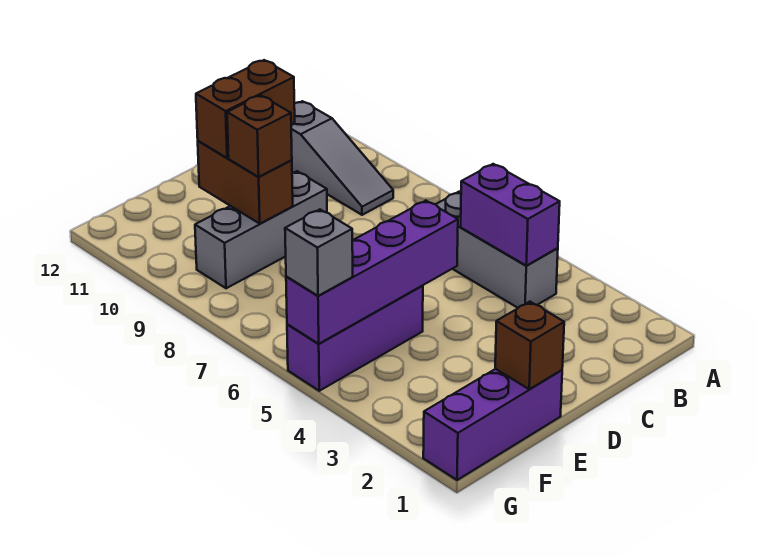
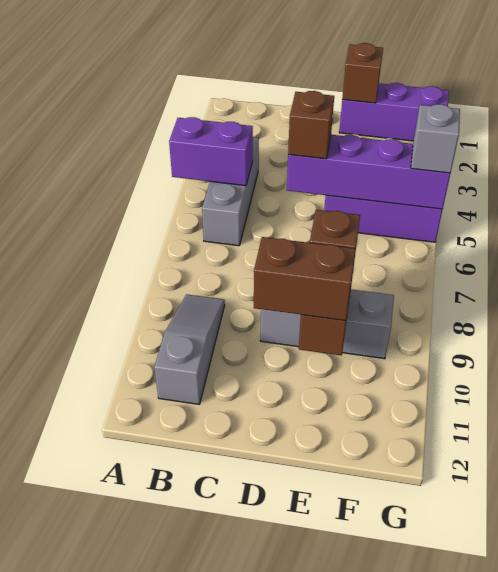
purple 1x2 brick [461,164,560,266] -> purple 1x2 brick turned to [169,117,253,186]
none -> brown 1x1 brick [288,91,334,159]

